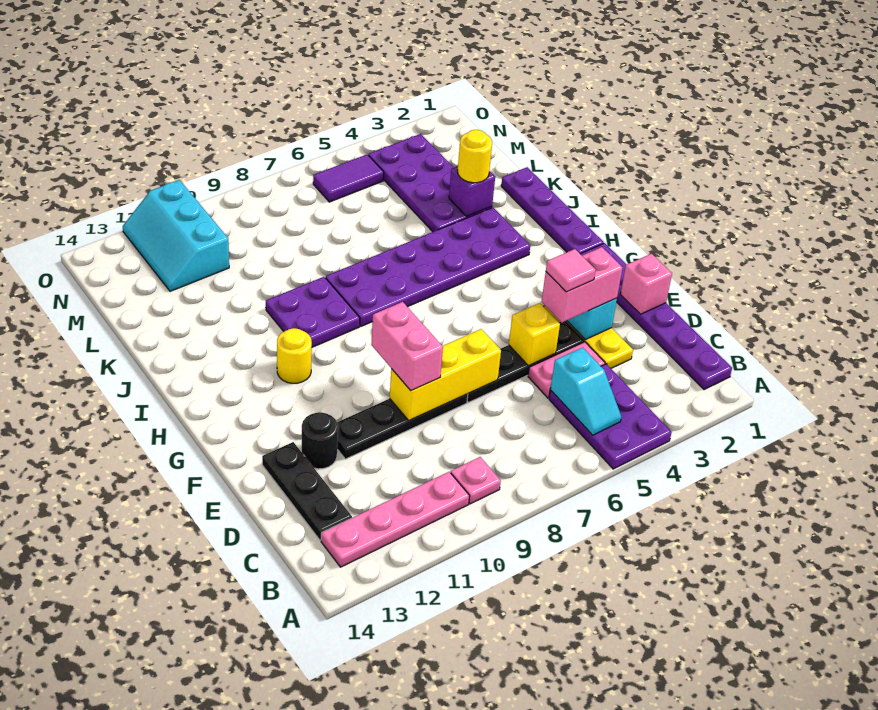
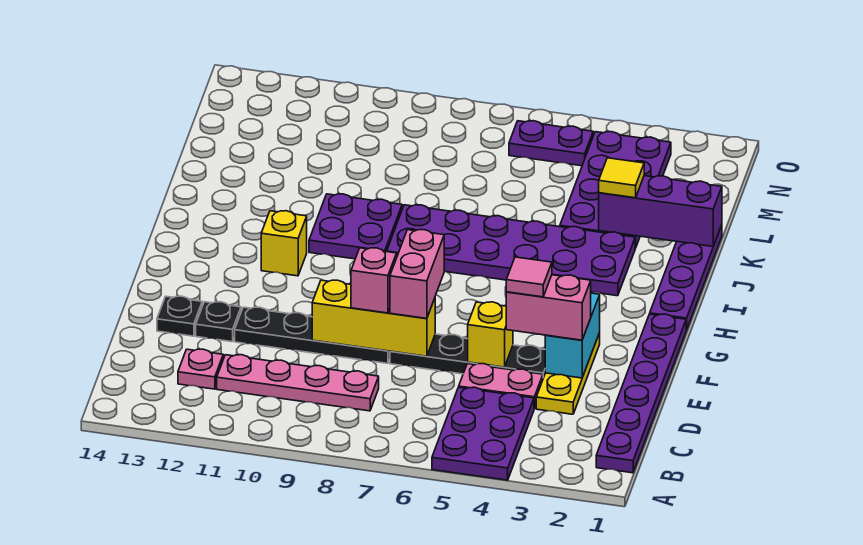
cyan 1x2 slope [550,347,621,435] -> none
pink 1x1 plate [451,457,501,504] -> pink 1x1 plate moved to [178,349,223,389]
pink 1x4 plate [321,472,469,567] -> pink 1x4 plate moved to [217,355,379,411]
black 1x3 plate [262,442,352,541] -> black 1x1 plate [157,296,202,336]
pink 1x1 brick [620,254,672,314] -> pink 1x1 brick moved to [351,248,397,313]
pink 1x2 brick [371,302,443,391] -> pink 1x2 brick moved to [390,230,444,318]
black 1x1 round brick [302,412,338,469] -> black 1x1 plate [196,302,241,342]
yellow 1x1 round brick [277,328,312,383] -> yellow 1x1 brick [261,211,307,276]
purple 1x1 brick [449,166,495,216] -> purple 1x3 brick [599,176,722,246]
yellow 1x1 round brick [458,130,492,183] -> yellow 1x1 tile [599,158,644,198]
cyan 2x3 slope [123,180,229,291] -> none
purple 1x2 tile [313,155,384,202] -> purple 1x2 plate [509,121,593,166]

